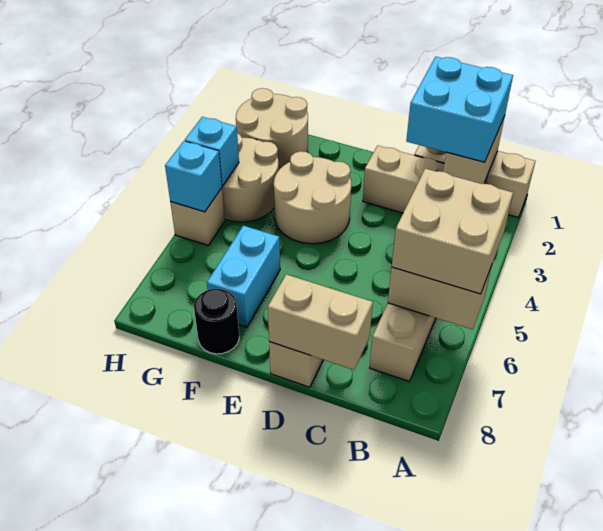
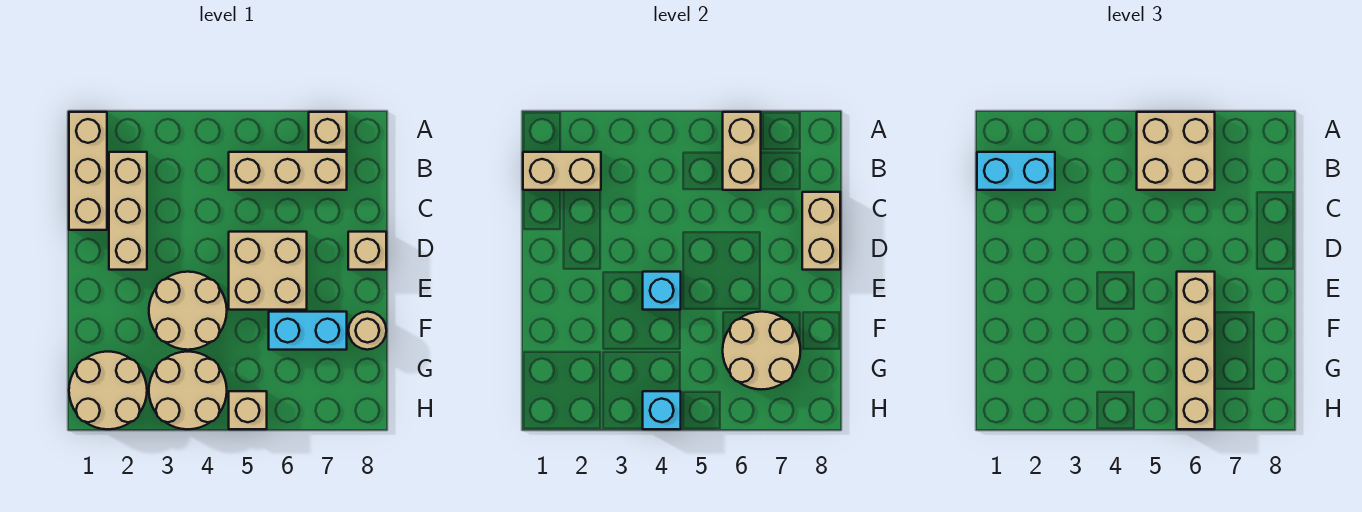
none -> tan 1x1 brick [309,112,347,150]
cyan 2x2 brick [406,57,513,162] -> cyan 1x2 brick [977,152,1055,190]
none -> tan 2x2 brick [229,232,307,310]
none -> tan 1x4 brick [1177,272,1215,429]
none -> tan 2x2 round brick [723,312,800,390]
black 1x1 round brick [194,289,239,354] -> tan 1x1 round brick [348,312,386,350]
cyan 1x1 brick [165,141,222,212] -> cyan 1x1 brick moved to [643,272,681,310]

